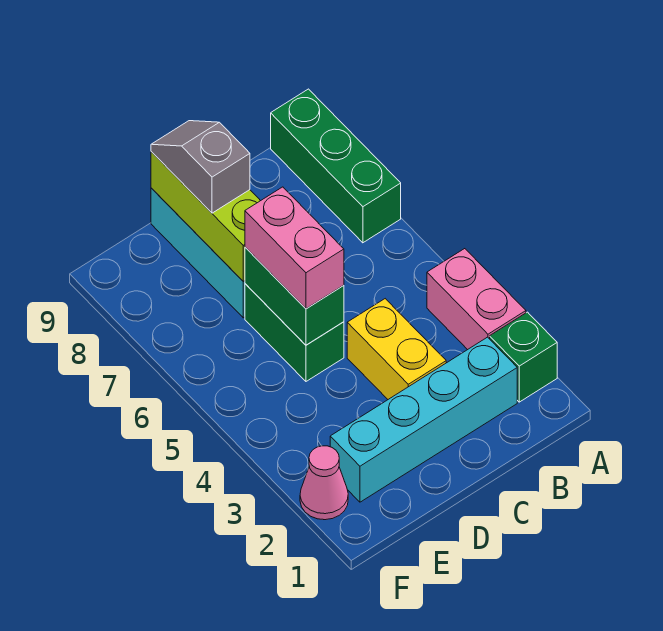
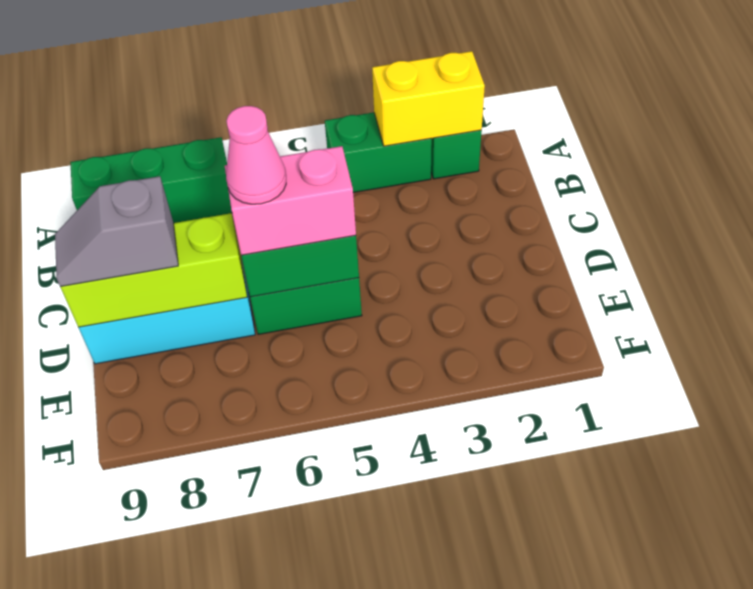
pink 1x2 brick [427,249,526,350] -> green 1x2 brick [325,112,432,193]
cyan 1x4 brick [330,337,517,502] -> none
yellow 1x2 brick [347,299,446,399] -> yellow 1x2 brick moved to [372,51,485,146]
pink 1x1 cone [300,446,348,520] -> pink 1x1 cone moved to [226,106,286,204]

